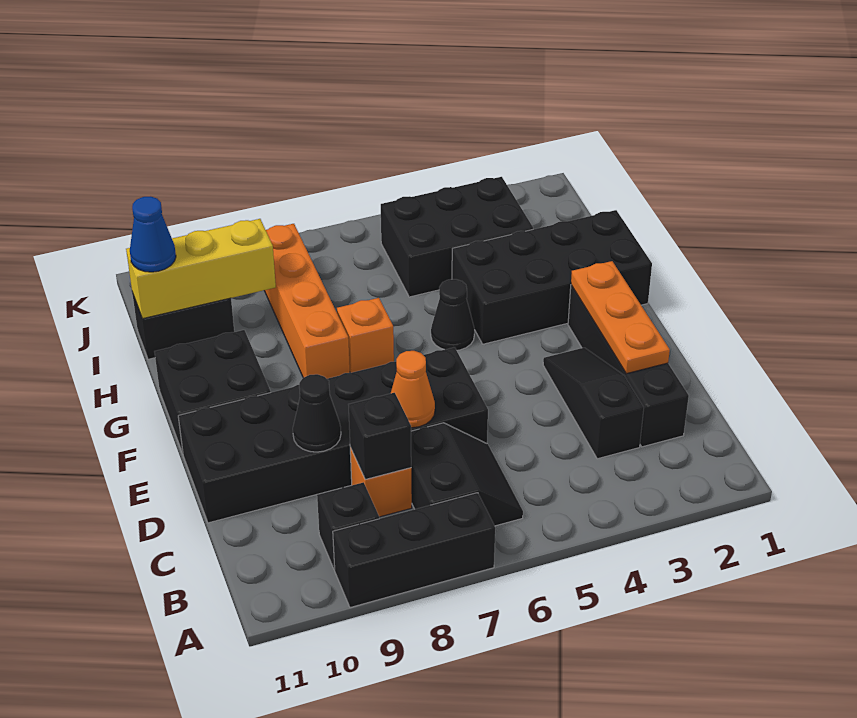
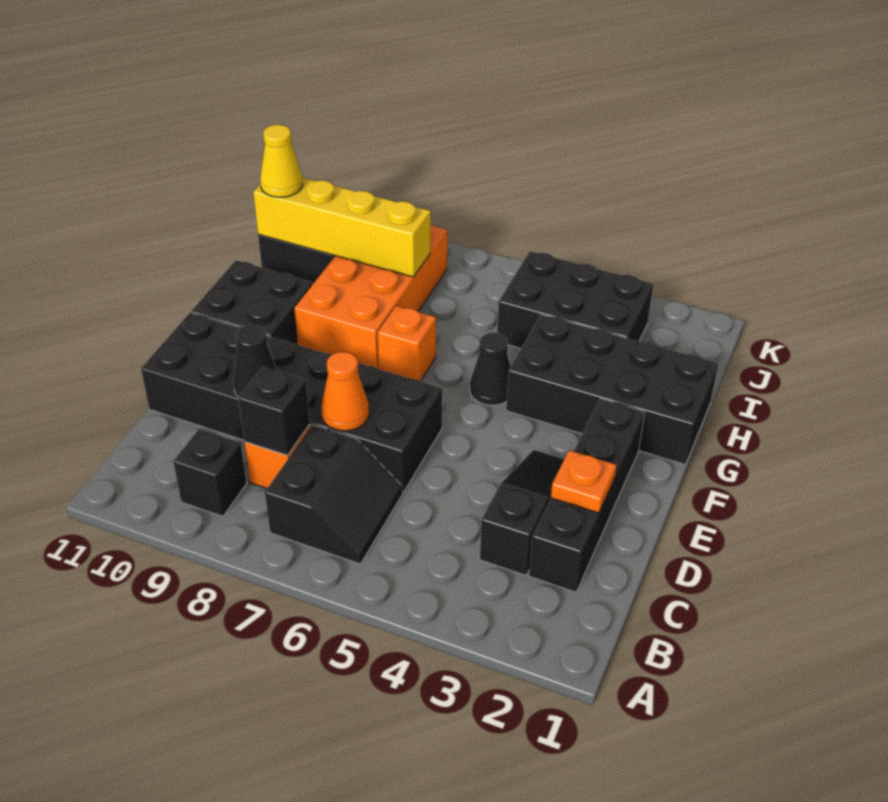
black 1x3 brick [333,493,495,608] -> none
orange 1x3 plate [571,261,670,374] -> orange 1x1 plate [551,450,616,513]
orange 1x4 brick [264,224,350,379] -> orange 2x4 brick [294,224,447,369]
yellow 1x3 brick [126,219,276,319] -> yellow 1x4 brick [253,177,431,277]
blue 1x1 cone [130,197,176,272] -> yellow 1x1 cone [260,125,303,197]

